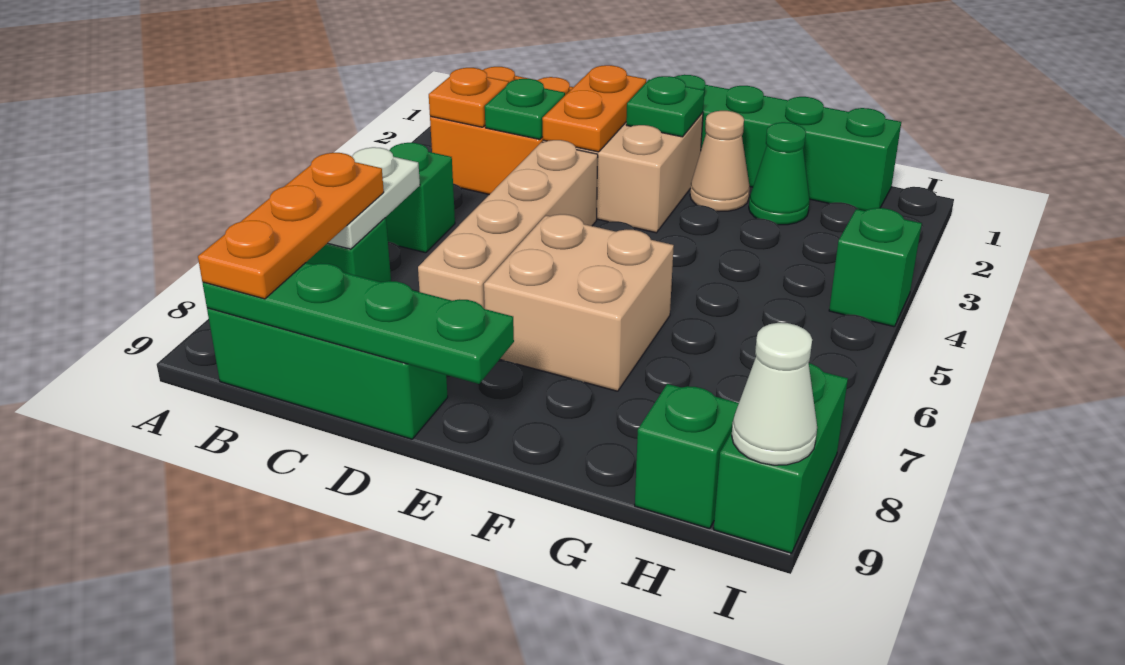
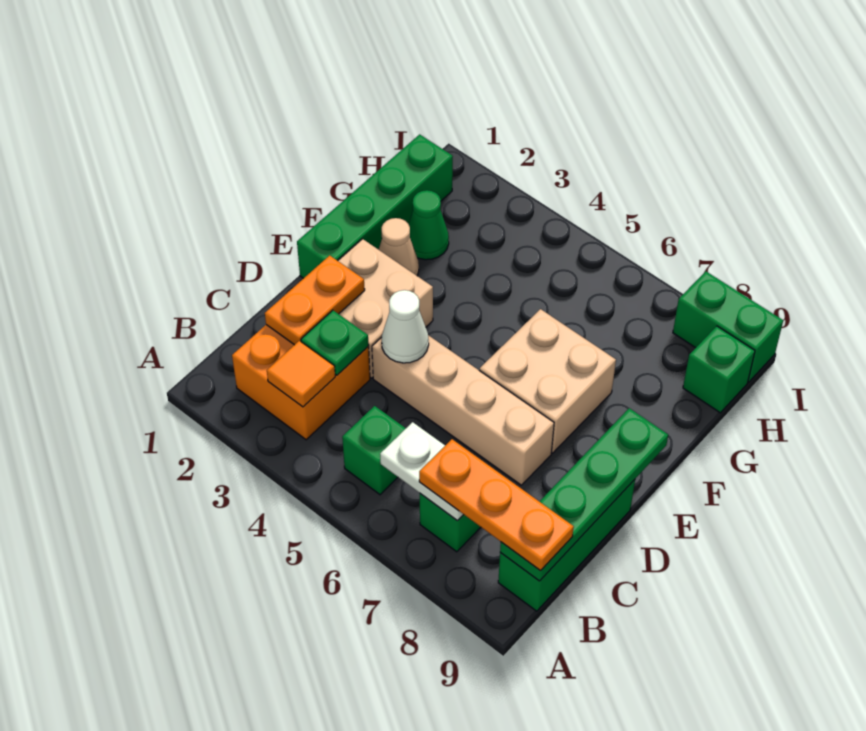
orange 1x1 plate [429,68,509,127] -> orange 1x1 tile [267,341,335,407]
orange 1x2 plate [542,65,646,152] -> orange 1x2 plate turned to [265,255,365,345]
green 1x1 plate [626,76,704,137] -> none
green 1x1 brick [829,208,922,327] -> none
white 1x1 cone [732,323,817,465] -> white 1x1 cone moved to [382,290,429,363]

